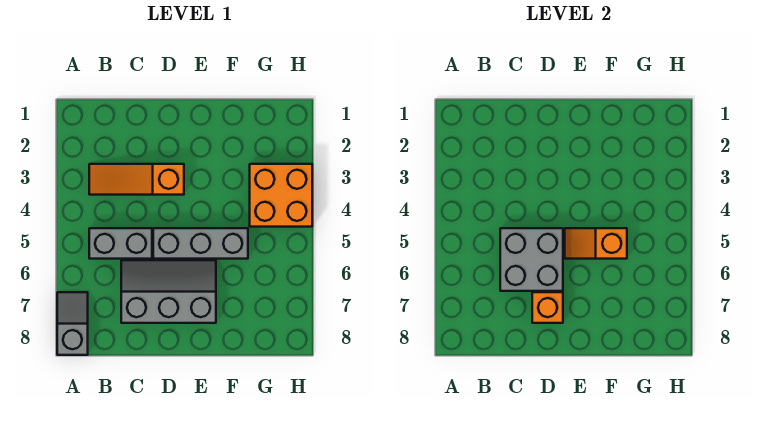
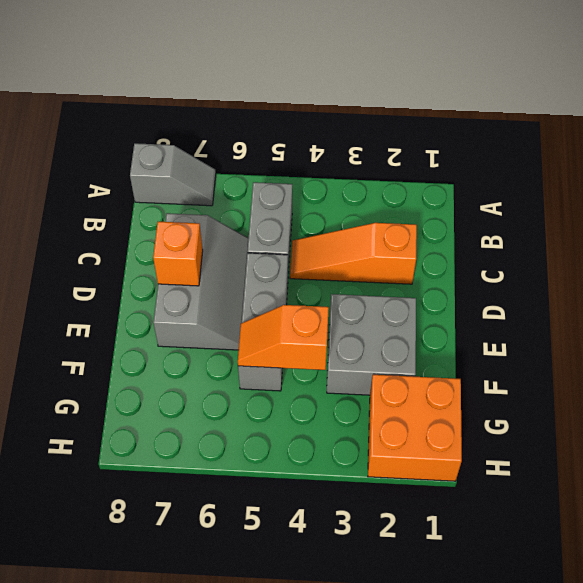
orange 1x3 slope [89,164,184,195] -> orange 1x3 slope turned to [290,223,417,284]
grey 2x2 brick [500,228,563,291] -> grey 2x2 brick moved to [327,294,416,395]
orange 1x2 slope [565,228,627,259] -> orange 1x2 slope turned to [238,305,329,370]
orange 2x2 brick [250,164,312,227] -> orange 2x2 brick moved to [368,375,462,481]

